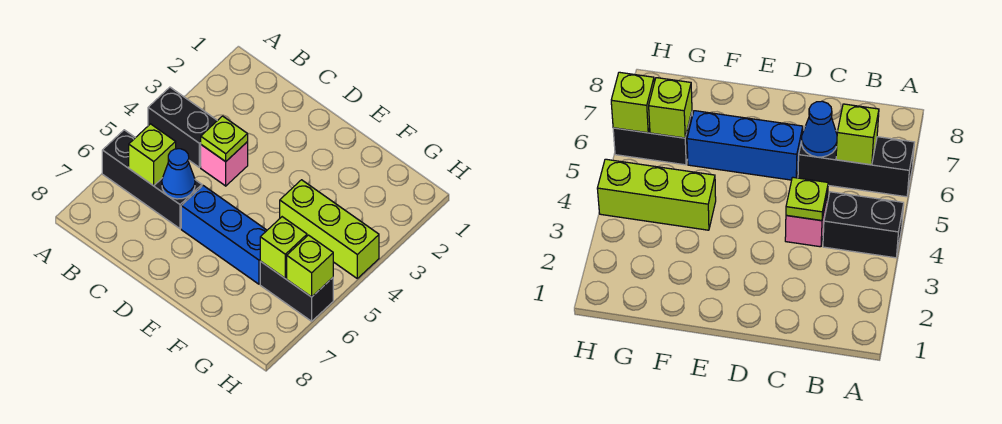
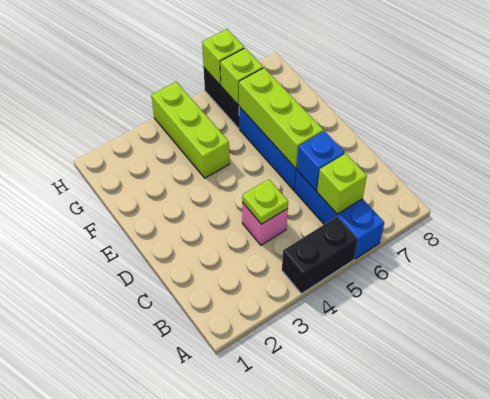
black 1x2 brick [148,87,217,167] -> black 1x2 brick turned to [282,217,358,294]
black 1x3 brick [102,130,202,229] -> blue 1x3 brick [295,171,384,259]
blue 1x1 cone [162,149,195,199] -> blue 1x1 brick [297,131,345,191]
none -> lime 1x3 brick [239,68,323,168]

